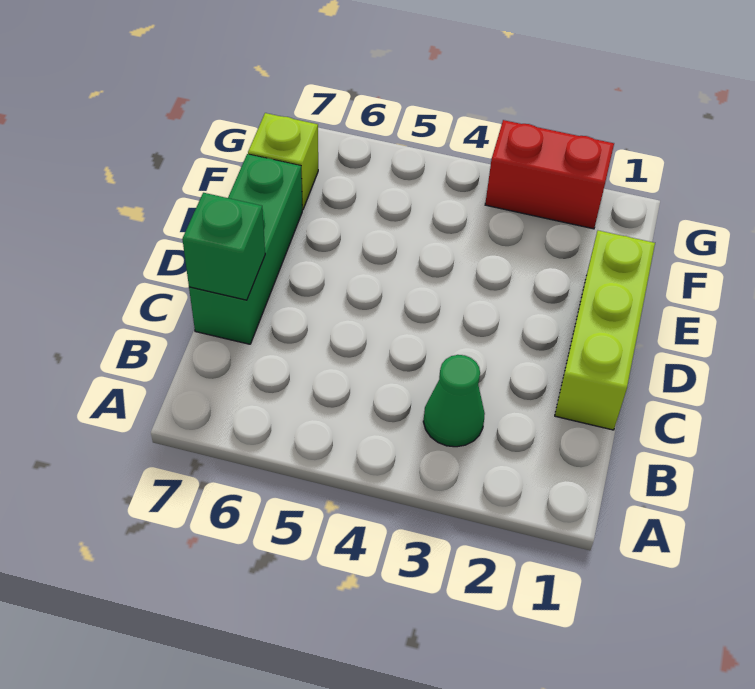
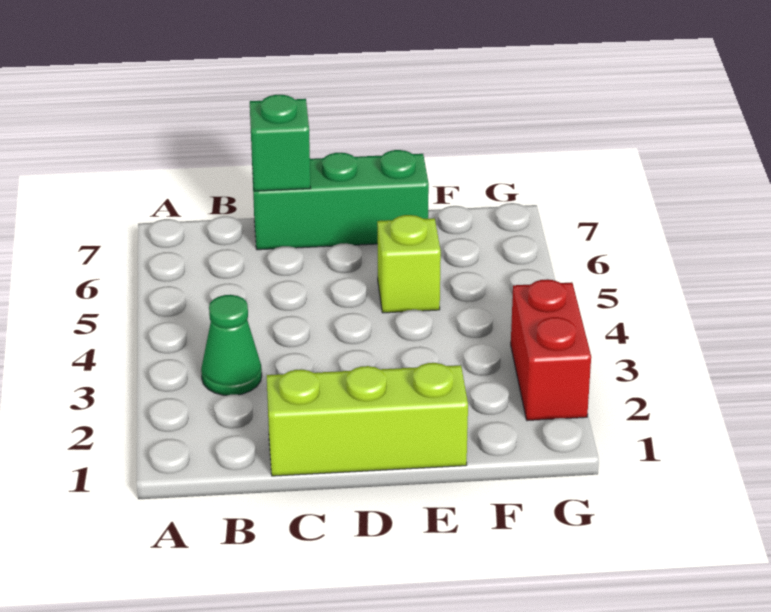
lime 1x1 brick [248,113,318,210] -> lime 1x1 brick moved to [377,215,441,313]

